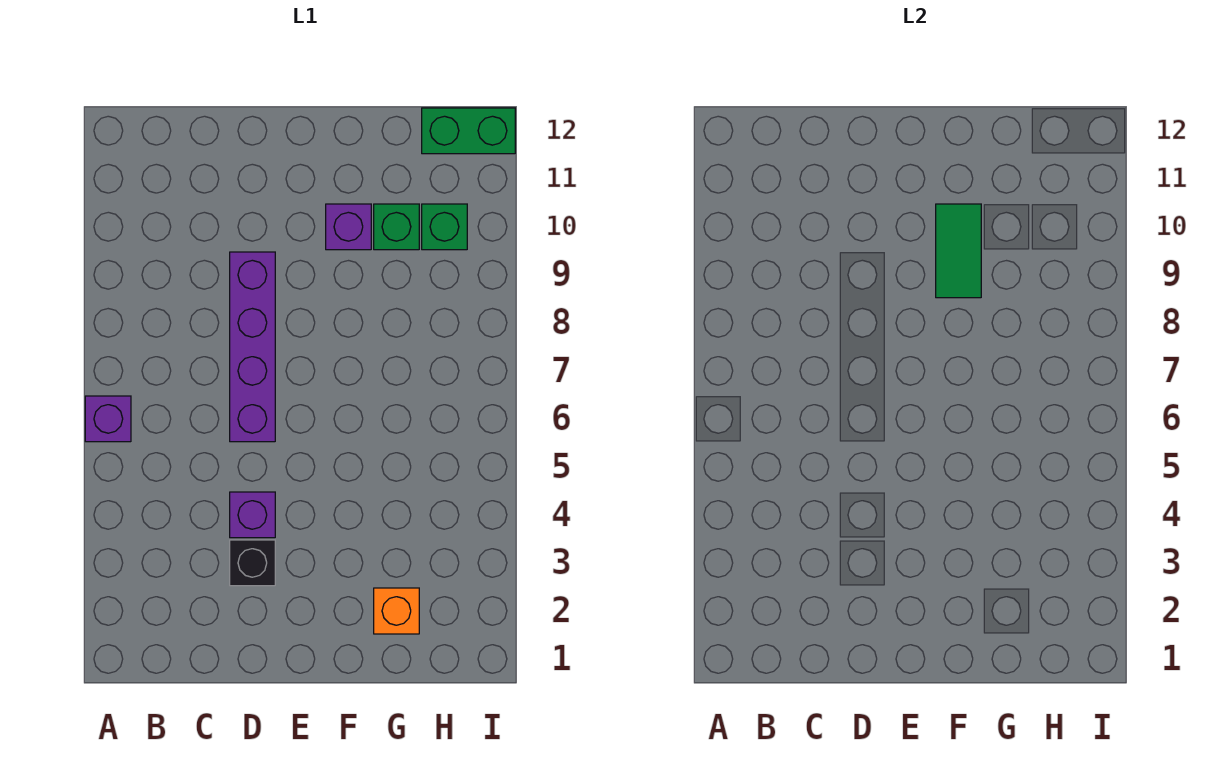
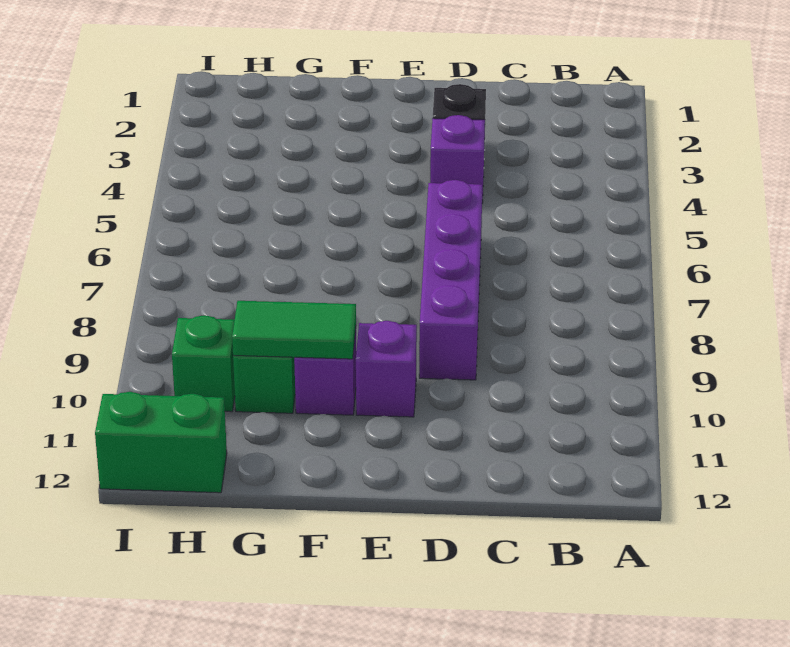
purple 1x1 brick [85,396,131,442] -> purple 1x1 brick moved to [356,321,417,417]
green 1x2 tile [936,204,981,298] -> green 1x2 tile turned to [232,301,356,359]
orange 1x1 brick [374,588,419,634] -> none

